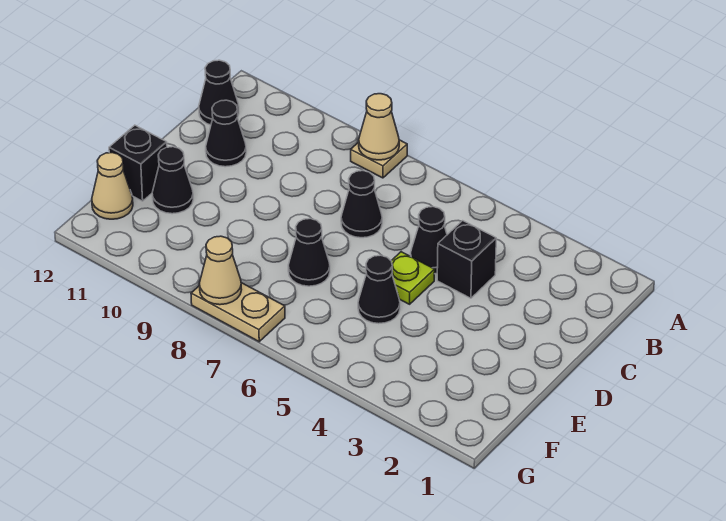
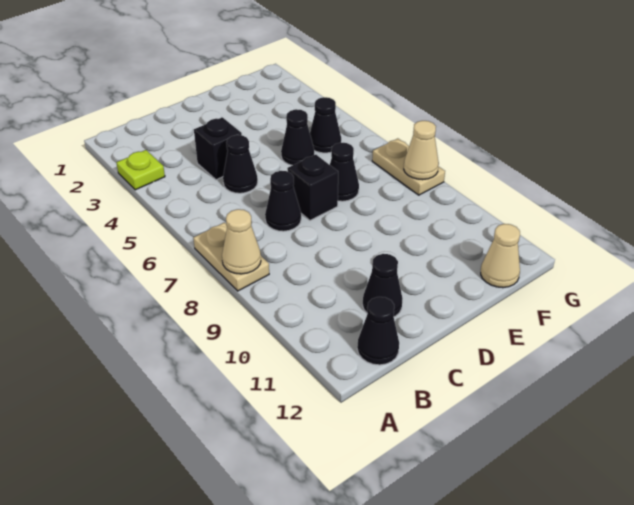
tan 1x1 plate [351,140,407,178] -> tan 1x2 plate [193,222,269,291]
lime 1x1 plate [392,252,435,304] -> lime 1x1 plate moved to [116,150,165,190]
black 1x1 cone [152,147,193,214] -> black 1x1 cone moved to [310,97,341,153]
black 1x1 brick [109,125,167,201] -> black 1x1 brick moved to [287,155,338,220]

